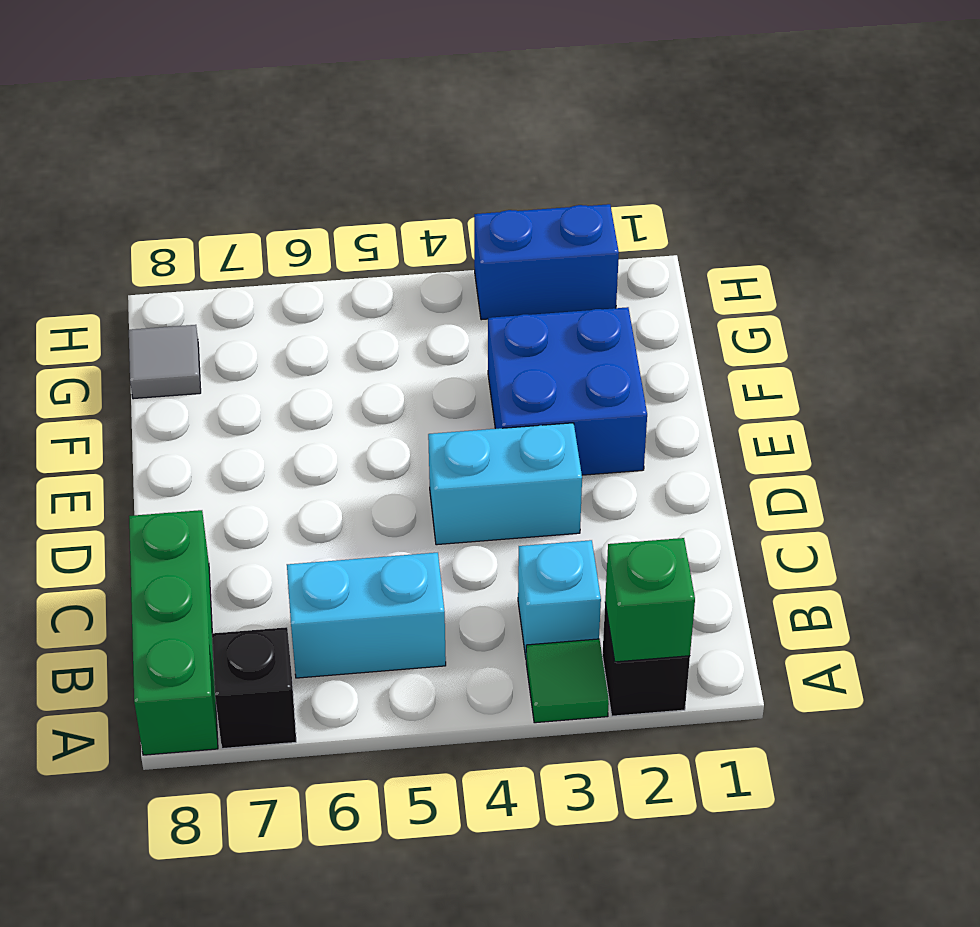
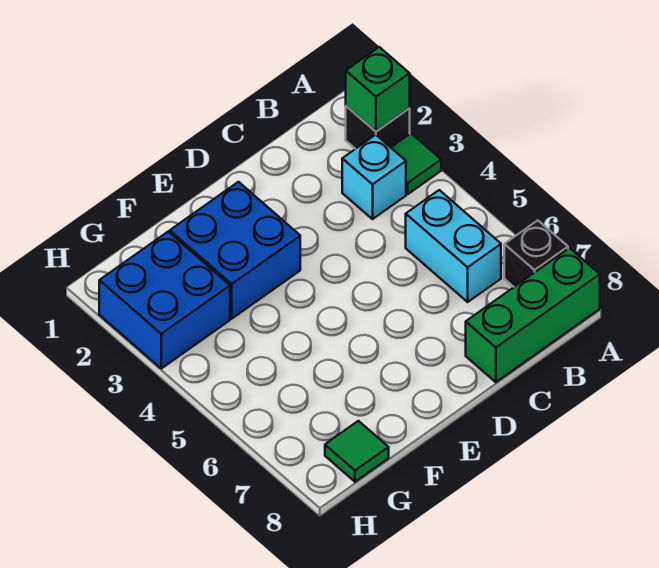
cyan 1x2 brick [428,423,582,545] -> none
grey 1x1 tile [129,325,201,399] -> green 1x1 tile [325,421,389,482]
blue 1x2 brick [474,204,619,320] -> blue 2x2 brick [99,232,230,368]

